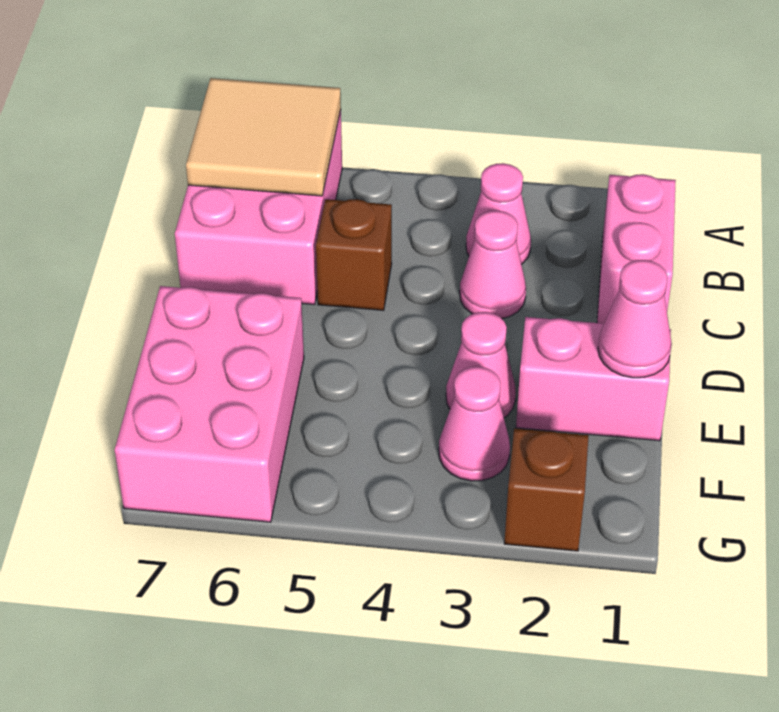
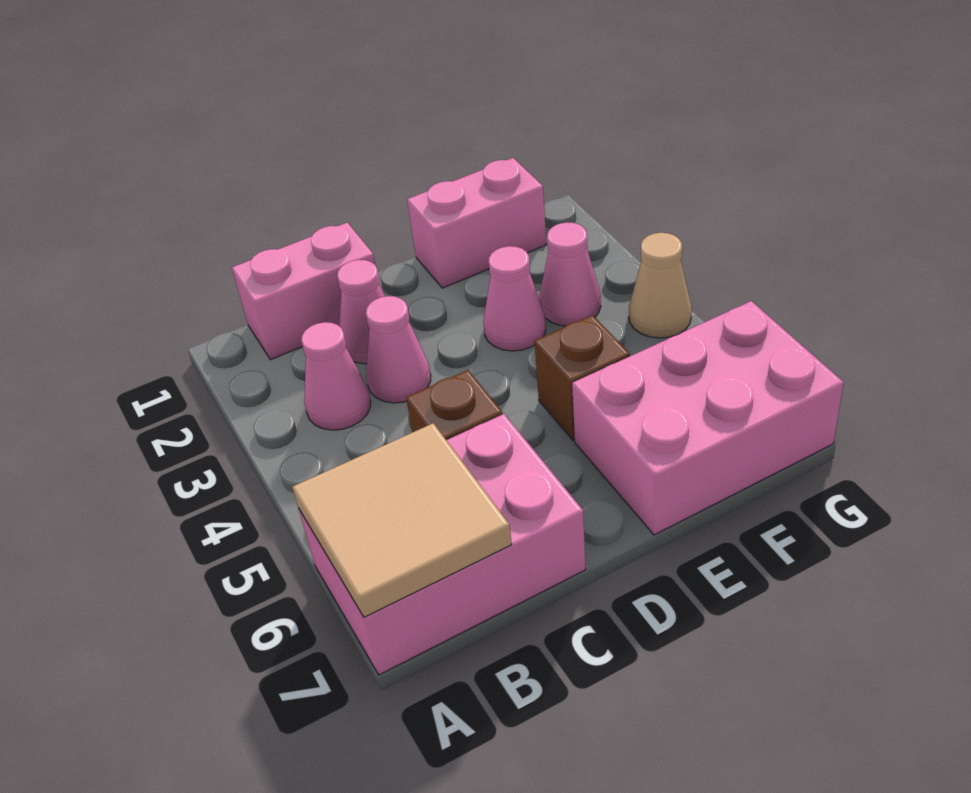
pink 1x2 brick [516,317,671,441] -> pink 1x2 brick turned to [407,158,547,288]
pink 1x1 cone [598,260,672,378] -> pink 1x1 cone moved to [337,260,385,364]
brown 1x1 brick [504,428,589,551] -> brown 1x1 brick moved to [534,315,630,441]
none -> tan 1x1 cone [629,233,692,338]

